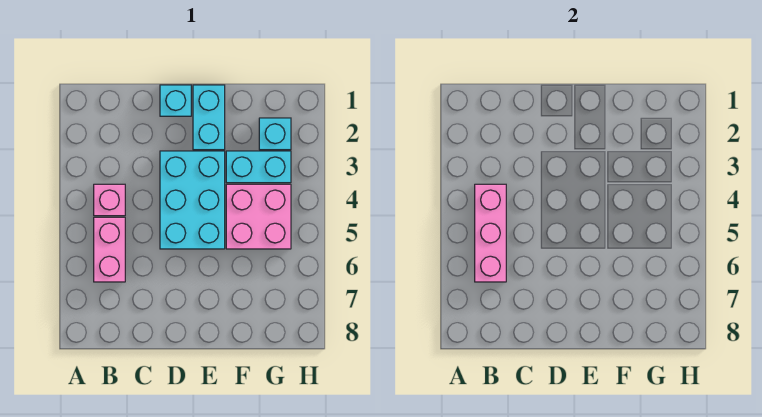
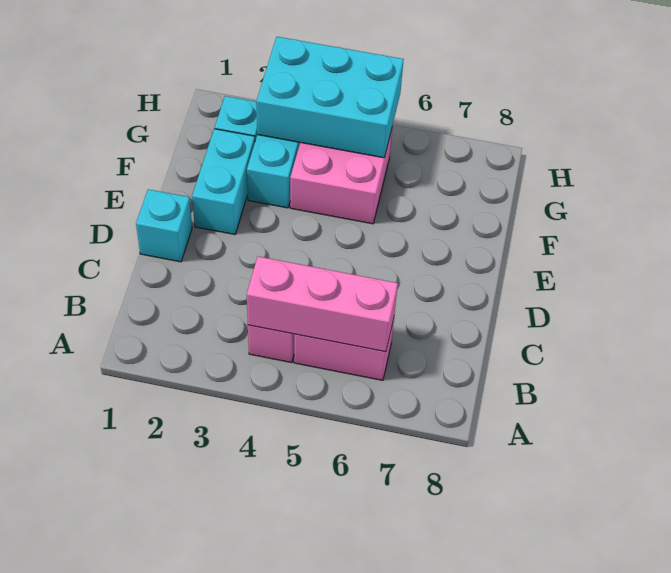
cyan 2x3 brick [160,151,225,249] -> cyan 2x3 brick moved to [256,37,404,158]
cyan 1x2 brick [193,85,225,150] -> cyan 1x2 brick turned to [192,129,255,234]

